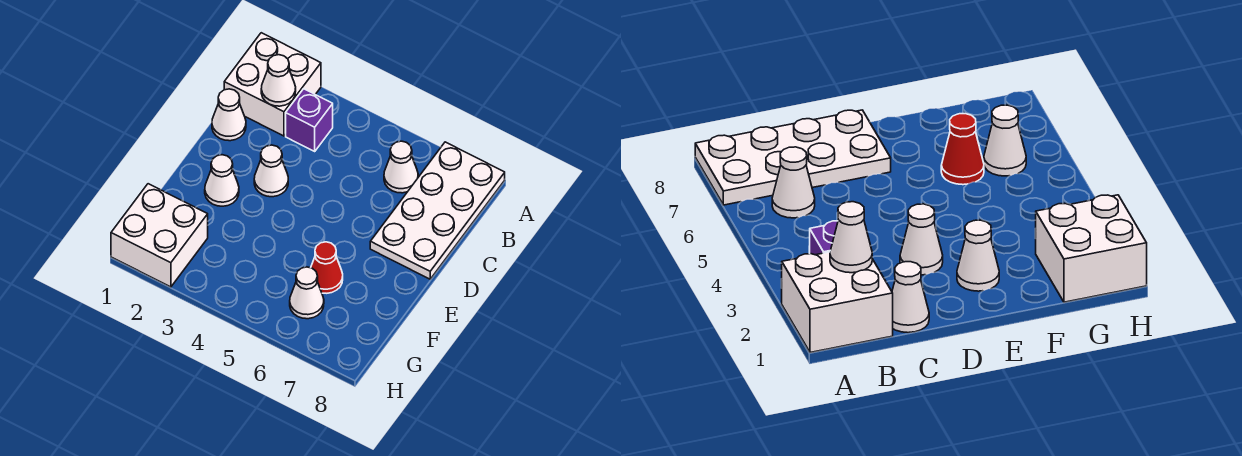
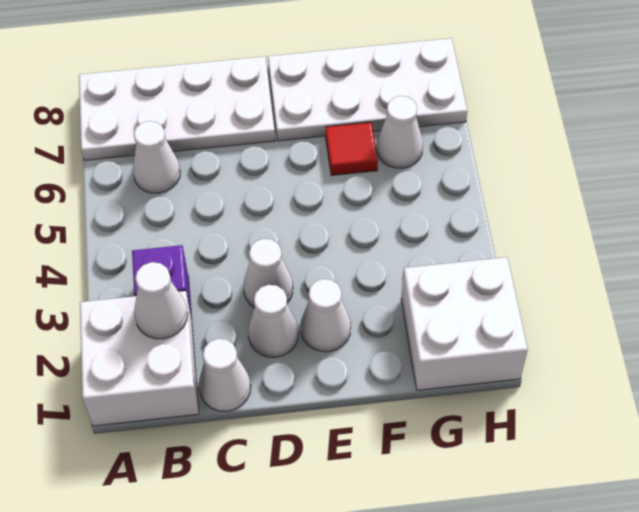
none -> white 1x1 cone [248,285,298,357]
none -> white 2x4 plate [268,38,467,141]
red 1x1 cone [311,242,343,293] -> red 1x1 tile [326,122,378,176]

